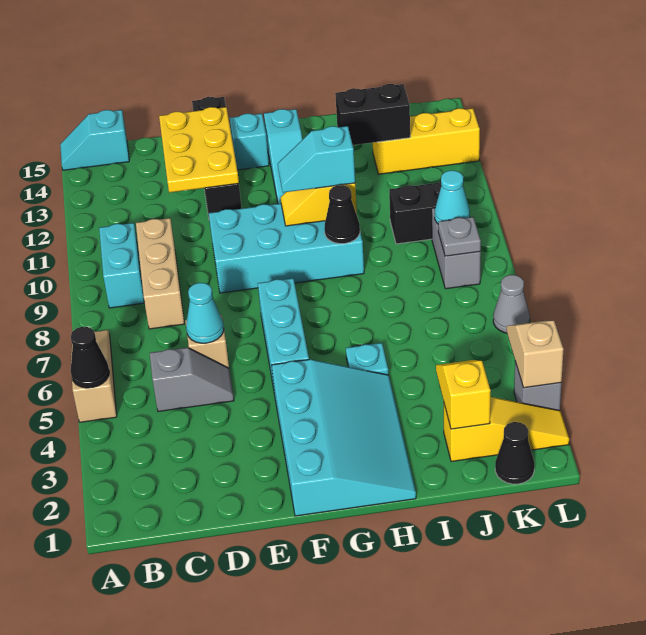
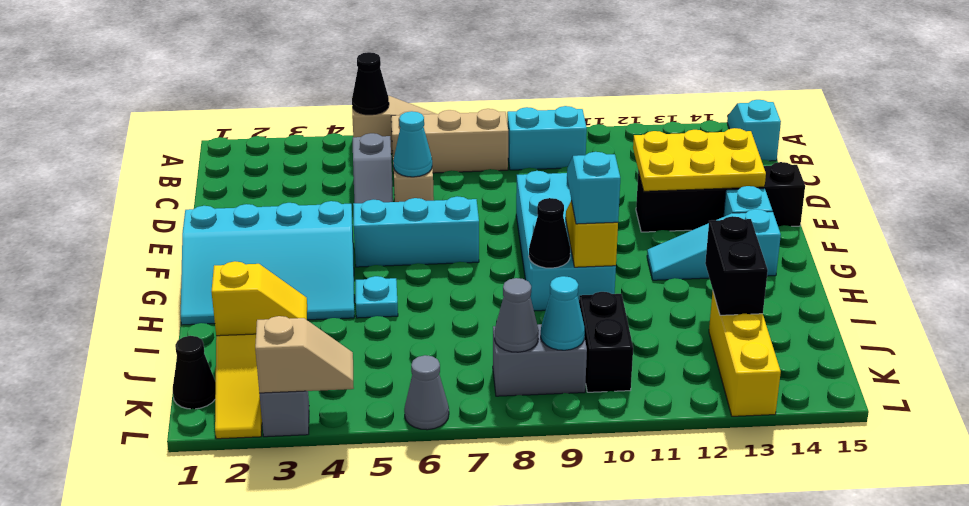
tan 1x3 brick [136,218,184,329] -> tan 1x3 brick moved to [391,109,508,173]
grey 1x1 plate [438,217,481,256] -> grey 1x1 cone [494,278,539,352]

